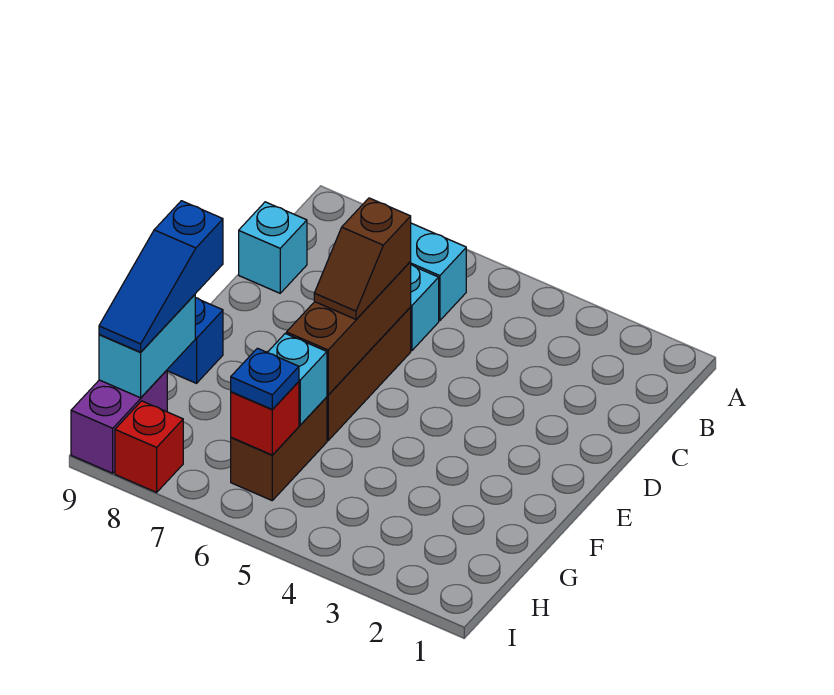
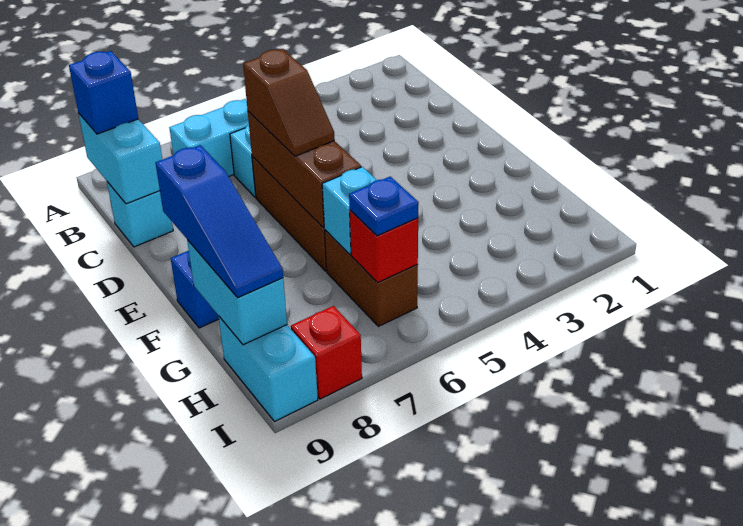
none -> cyan 1x2 brick [78,113,162,204]
none -> blue 1x1 brick [69,51,138,134]
purple 1x2 brick [71,370,167,473] -> cyan 1x2 brick [219,317,318,422]

